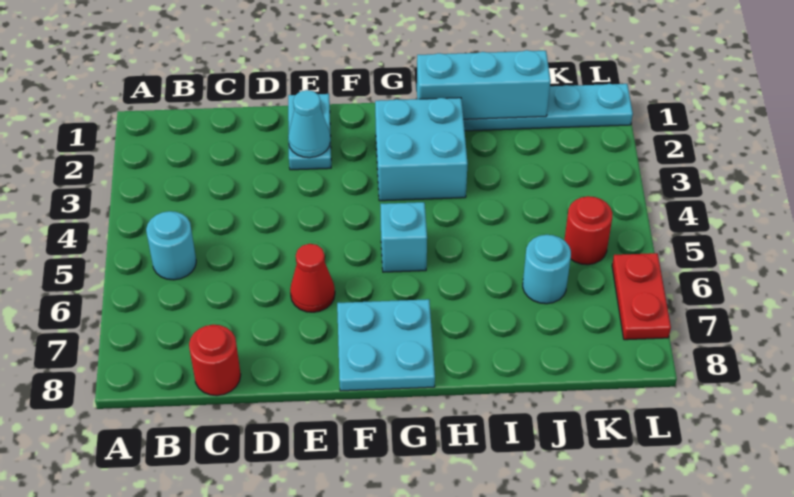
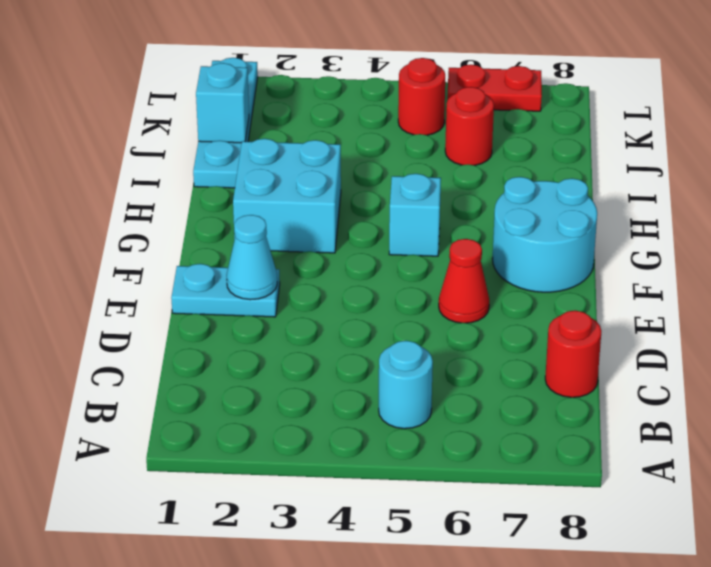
cyan 2x2 plate [337,299,435,391] -> cyan 2x2 round brick [492,177,597,292]
cyan 1x3 brick [417,50,550,119] -> cyan 1x1 brick [196,63,249,143]
cyan 1x1 round brick [523,235,571,304] -> red 1x1 round brick [445,87,494,165]

